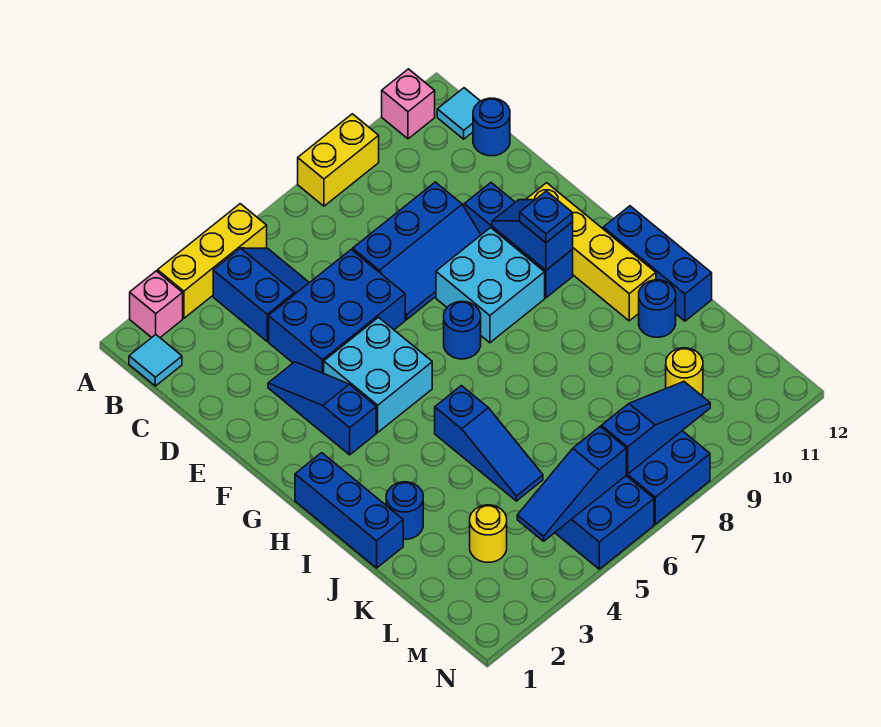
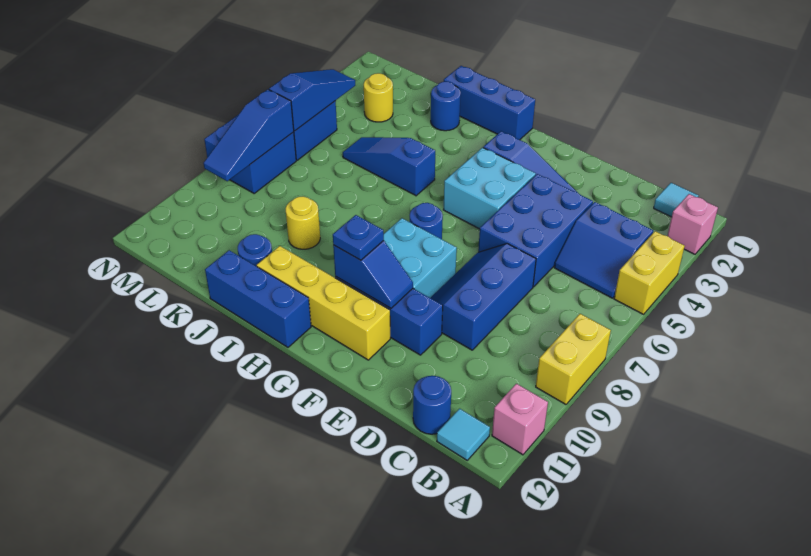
yellow 1x3 brick [158,204,267,318] -> yellow 1x2 brick [614,231,685,314]
yellow 1x1 round brick [666,348,703,396] -> yellow 1x1 round brick moved to [285,196,320,249]

